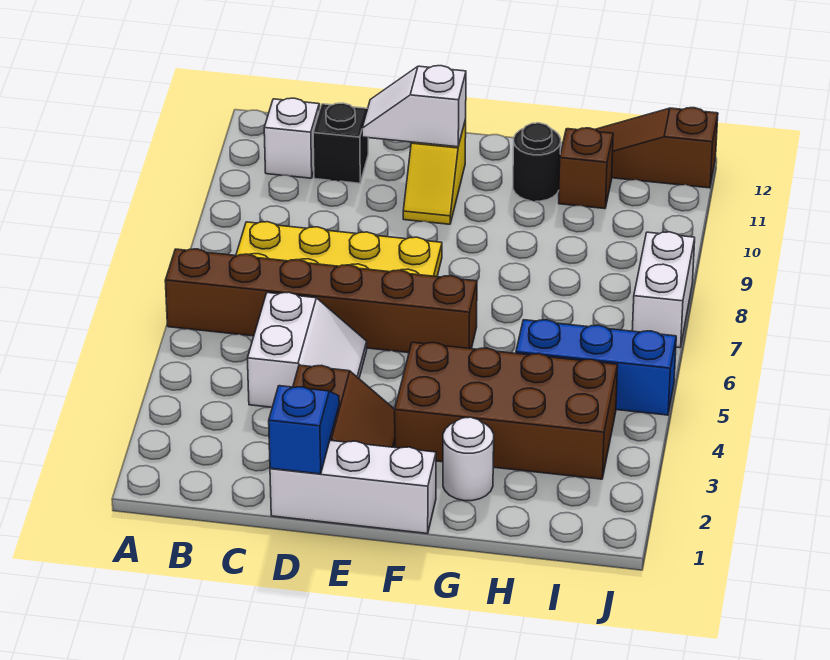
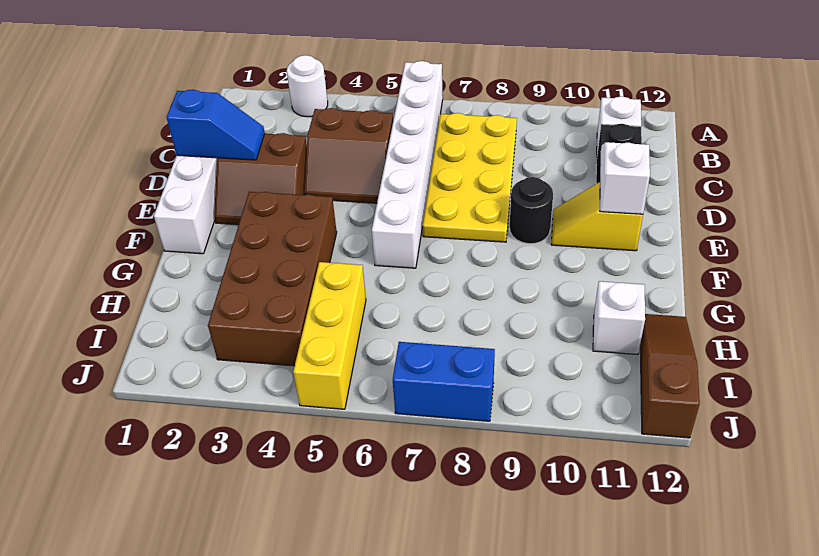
brown 1x6 brick [165,249,477,353] -> white 1x6 brick [372,61,443,268]
white 2x2 slope [247,292,367,407] -> brown 2x2 slope [304,108,393,203]
white 1x1 round brick [443,417,494,501] -> white 1x1 round brick moved to [287,55,328,117]
black 1x1 round brick [513,123,561,201] -> black 1x1 round brick moved to [510,177,553,244]
blue 1x3 brick [516,320,676,415] -> yellow 1x3 brick [293,262,366,409]
brown 1x1 brick [559,128,613,209] -> white 1x1 brick [593,281,645,355]
white 1x2 brick [632,232,695,348] -> blue 1x2 brick [393,342,495,421]

